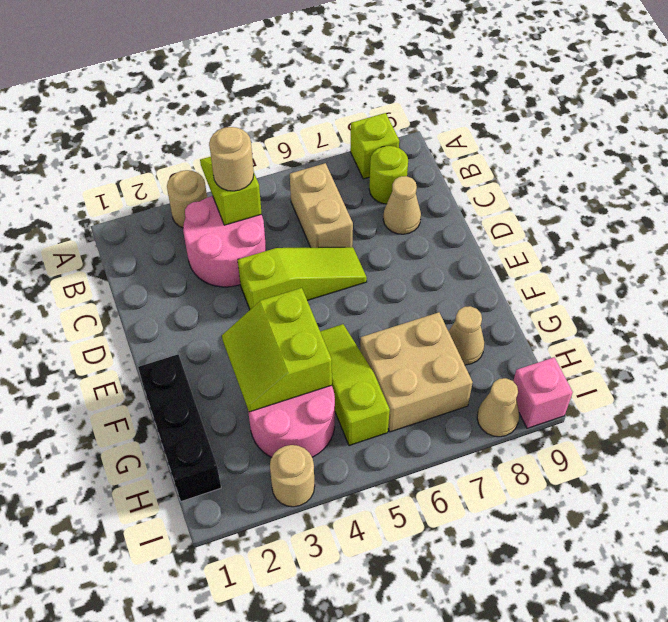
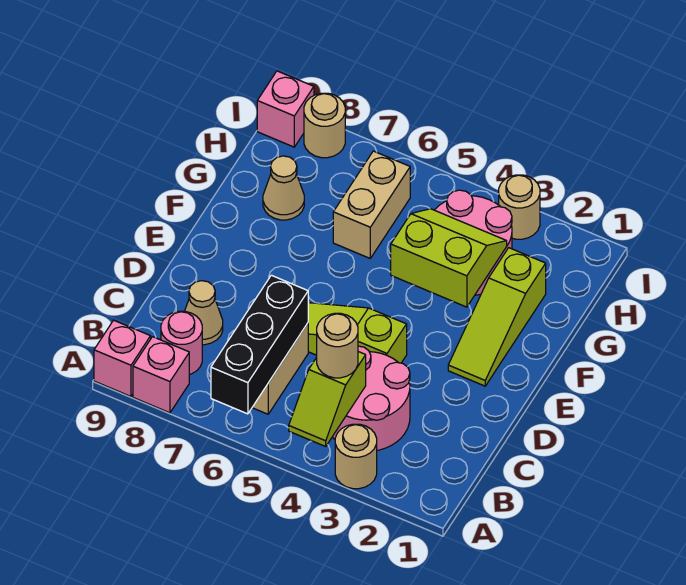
lime 1x1 brick [350,113,399,179] -> pink 1x1 brick [133,337,189,413]
none -> pink 1x1 brick [94,320,151,396]
lime 1x1 round brick [369,146,408,204] -> pink 1x1 round brick [161,311,202,375]
black 1x3 brick [138,355,221,501] -> black 1x3 brick moved to [211,275,308,414]
lime 2x2 slope [222,288,332,412] -> lime 2x2 slope turned to [391,209,507,307]
lime 1x3 slope [320,324,390,446] -> lime 1x3 slope moved to [448,248,546,386]
tan 2x2 brick [360,312,473,432] -> tan 1x2 brick [333,151,410,258]
tan 1x1 cone [477,378,519,437] -> tan 1x1 round brick [304,93,345,158]

